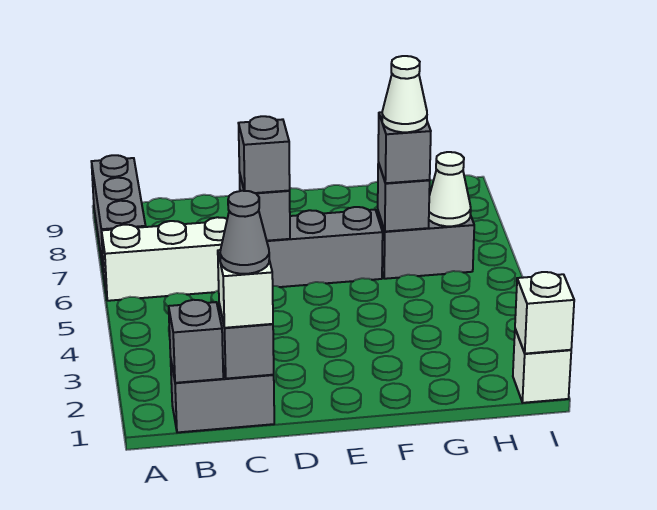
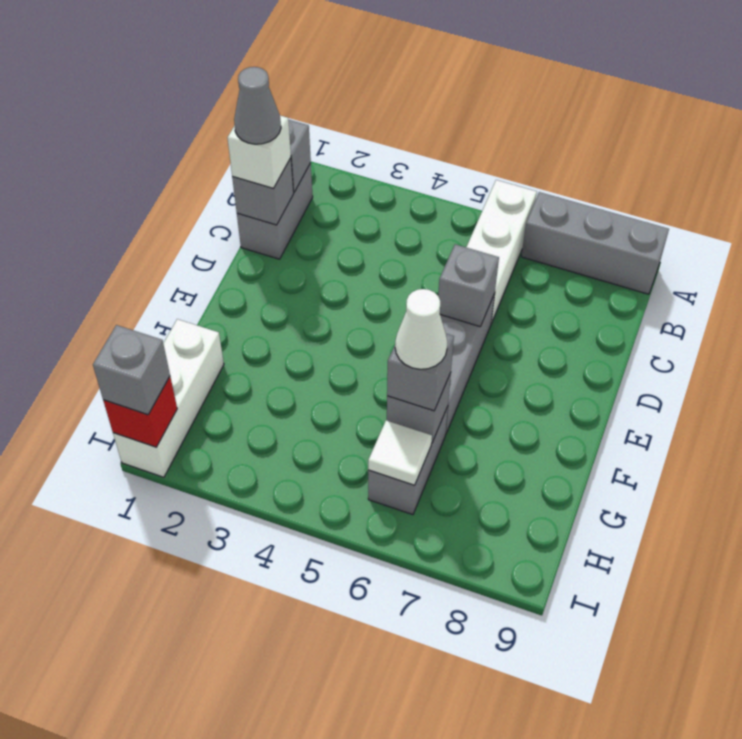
grey 1x1 brick [239,116,290,193] -> grey 1x1 brick moved to [93,325,170,415]
white 1x1 cone [429,152,471,226] -> white 1x1 tile [368,420,432,485]
white 1x1 brick [513,329,571,403] -> white 1x3 brick [113,319,224,477]
white 1x1 brick [515,272,574,354] -> red 1x1 brick [103,377,177,447]

